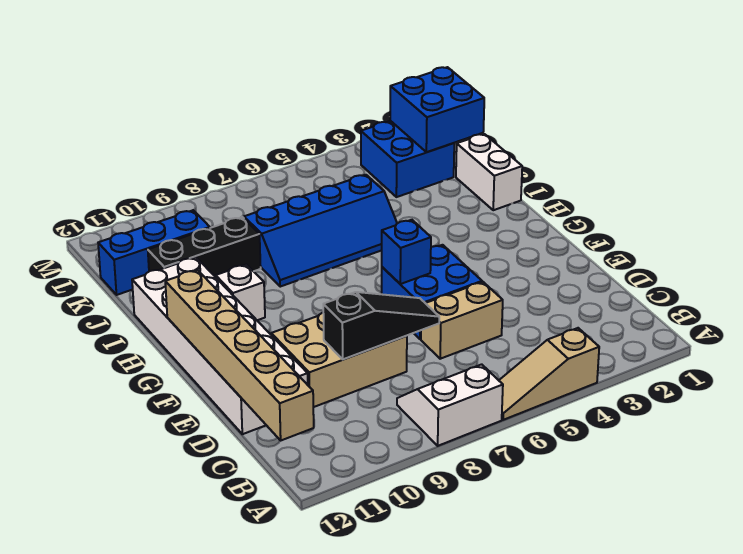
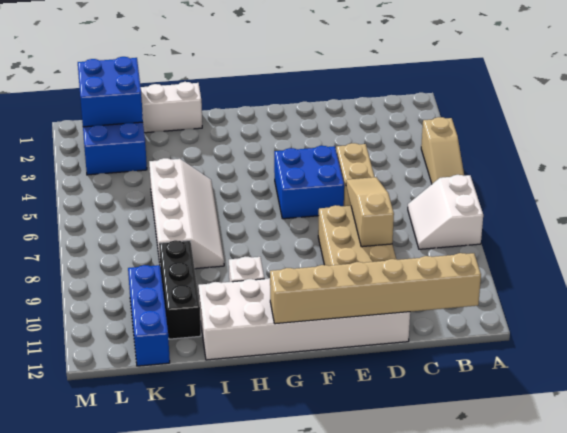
black 1x3 slope [323,292,439,359] -> tan 1x3 slope [346,177,394,247]
blue 1x1 brick [382,220,431,284] -> none
blue 2x4 slope [244,175,397,287] -> white 2x4 slope [149,158,224,269]

